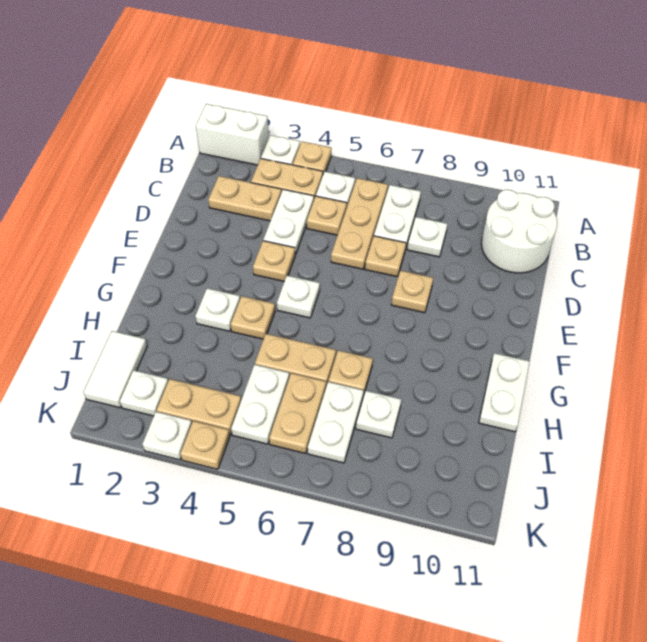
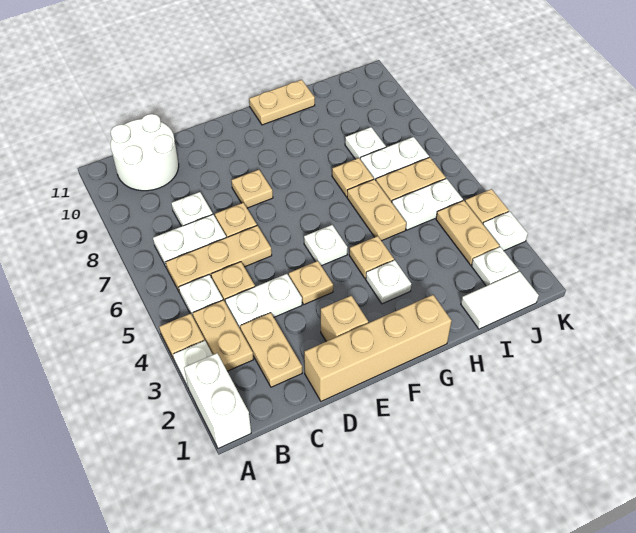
none -> tan 1x4 brick [304,295,451,401]
none -> tan 1x1 brick [321,296,368,342]
white 1x2 plate [479,353,530,432] -> tan 1x2 plate [249,80,315,125]

